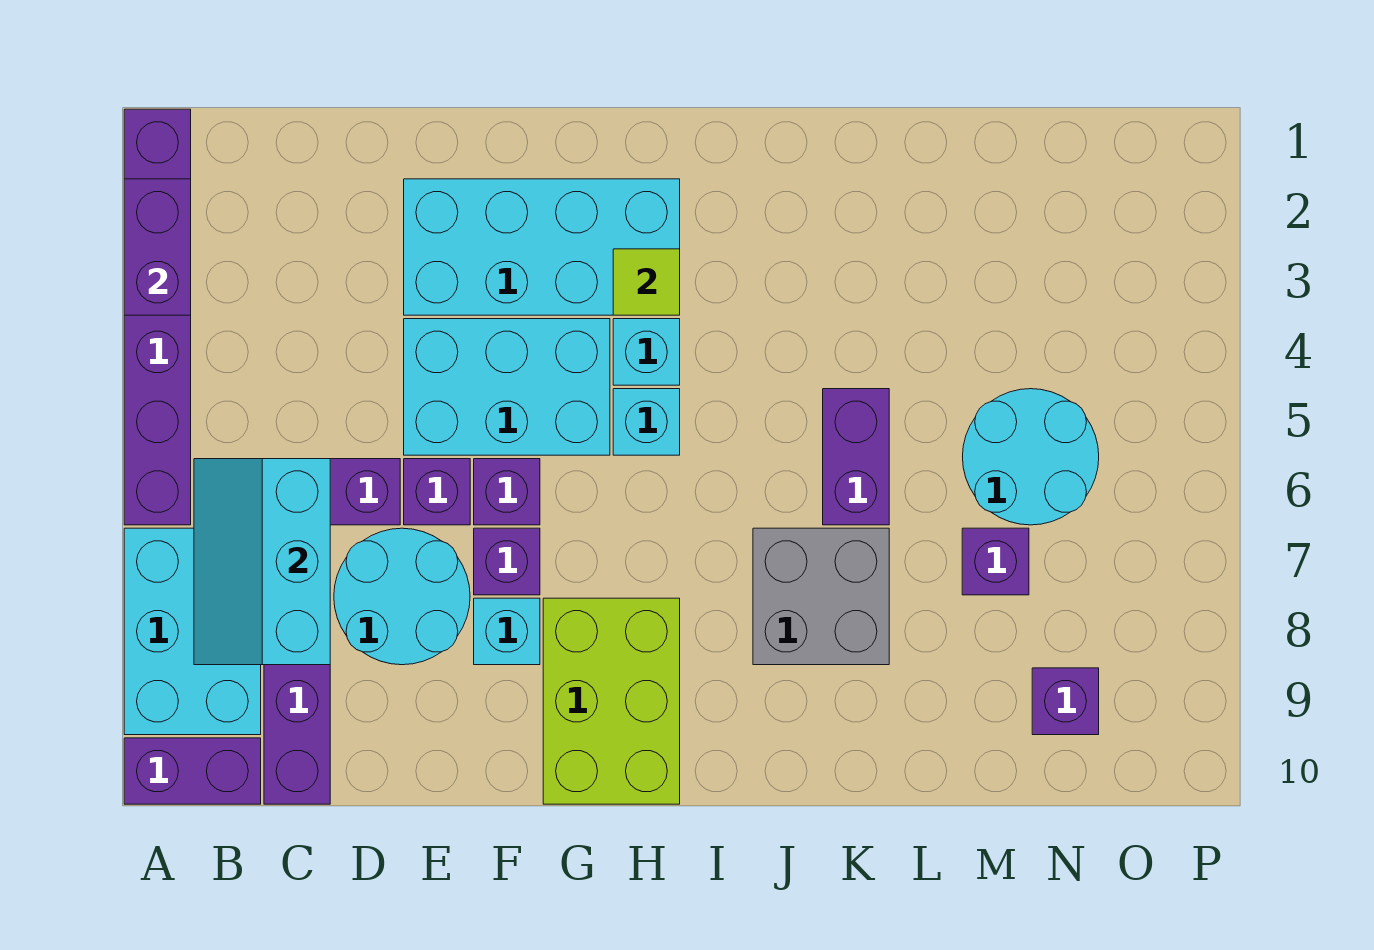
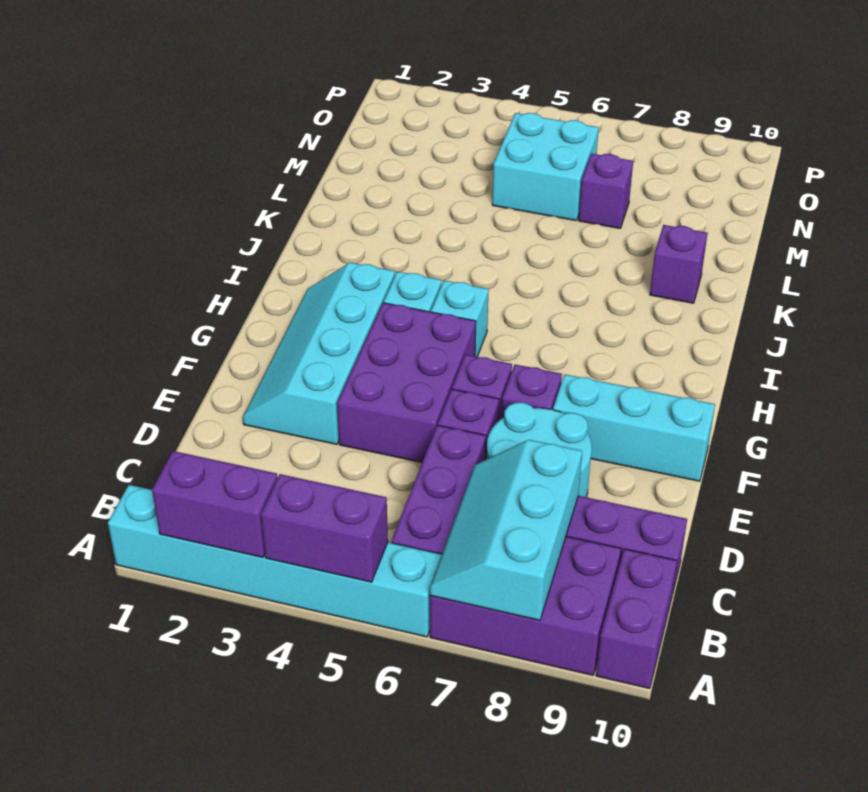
purple 1x6 brick [124,109,191,525] -> cyan 1x6 brick [108,485,442,637]
cyan 2x3 brick [124,528,261,735] -> purple 2x3 brick [430,536,621,675]
cyan 2x3 slope [194,459,330,665] -> cyan 2x3 slope turned to [430,440,582,620]
cyan 2x4 brick [404,179,680,315] -> cyan 2x4 slope [243,263,395,444]
cyan 2x3 brick [404,319,610,455] -> purple 2x3 brick [337,303,476,462]
cyan 1x1 brick [474,598,540,665] -> cyan 1x3 brick [553,374,715,481]
lime 2x3 brick [543,598,680,804] -> none
lime 1x1 tile [613,249,680,315] -> none
grey 2x2 brick [753,528,889,665] -> none
purple 1x2 brick [823,389,889,525] -> purple 1x2 brick moved to [261,474,388,582]
cyan 2x2 round brick [963,389,1099,525] -> cyan 2x2 brick [492,113,599,221]
purple 1x1 brick [1032,668,1099,735] -> purple 1x1 brick moved to [650,225,707,303]

